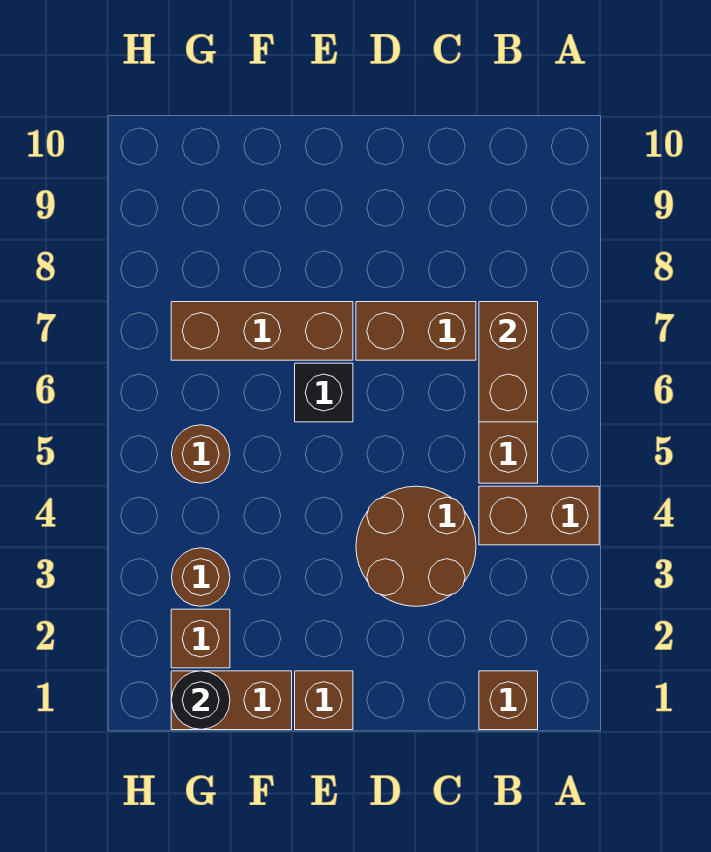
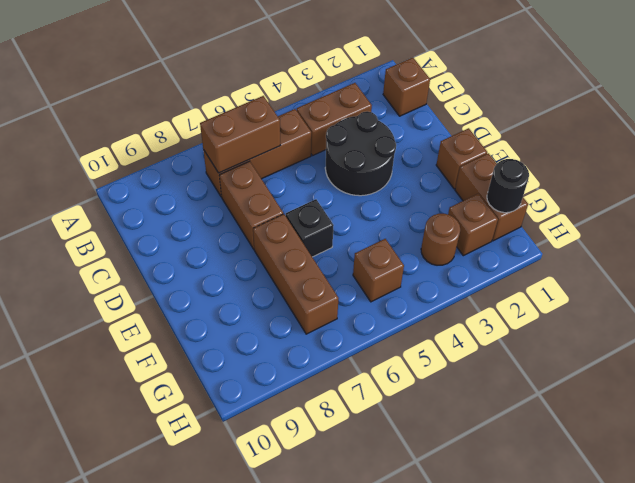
brown 1x2 brick [479,486,599,545] -> brown 1x2 brick turned to [297,83,372,155]
brown 2x2 round brick [356,486,476,606] -> black 2x2 round brick [325,111,396,196]
brown 1x1 round brick [172,425,230,483] -> brown 1x1 brick [353,239,404,302]

